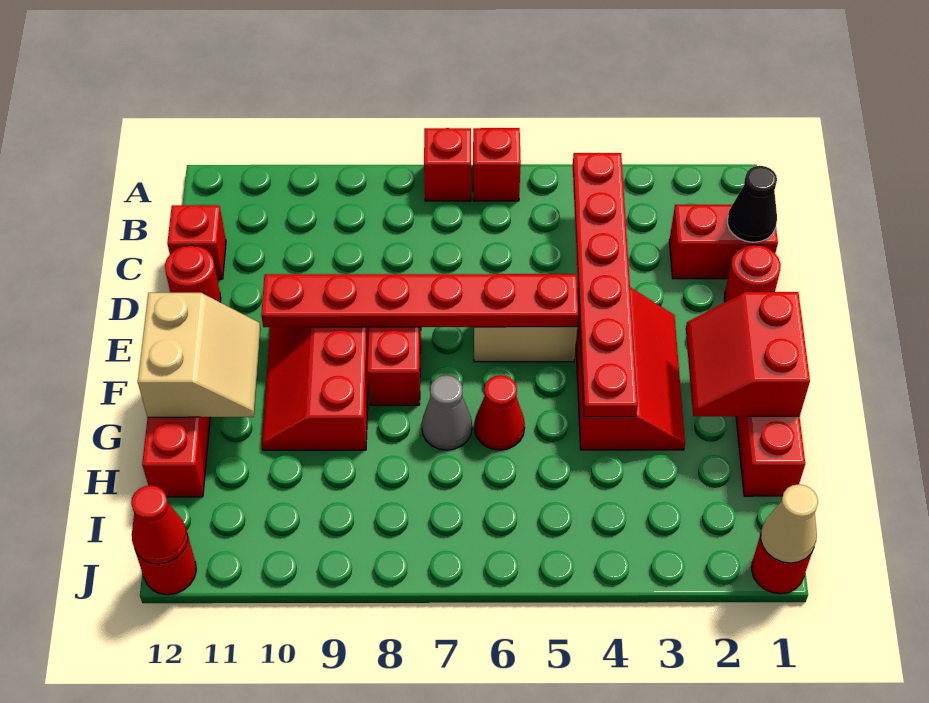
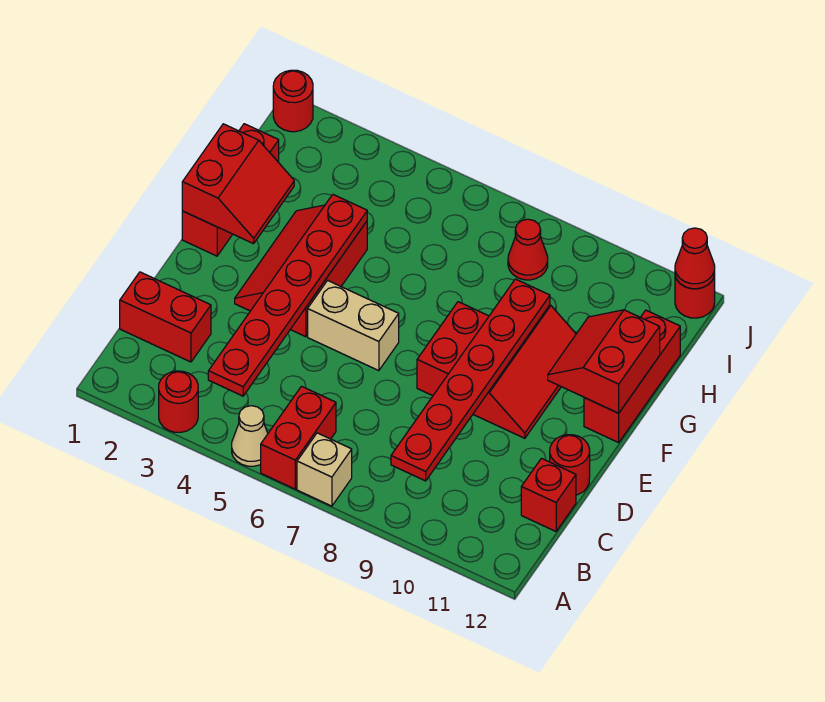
red 1x1 brick [473,128,521,201] -> red 1x2 brick [261,386,336,489]
red 1x1 brick [424,128,471,201] -> tan 1x1 brick [297,433,352,506]
black 1x1 cone [727,166,777,242] -> none
red 1x1 round brick [724,245,781,302] -> red 1x1 round brick moved to [159,371,198,432]
red 1x6 plate [261,274,578,327] -> red 1x6 plate turned to [391,279,550,481]
tan 2x2 slope [138,293,261,417] -> red 2x2 slope [548,310,660,413]
red 1x1 cone [474,375,525,450] -> red 1x1 cone moved to [508,219,548,280]
grey 1x1 cone [422,375,472,450] -> none
tan 1x1 cone [761,484,818,563] -> tan 1x1 cone moved to [232,406,268,466]

